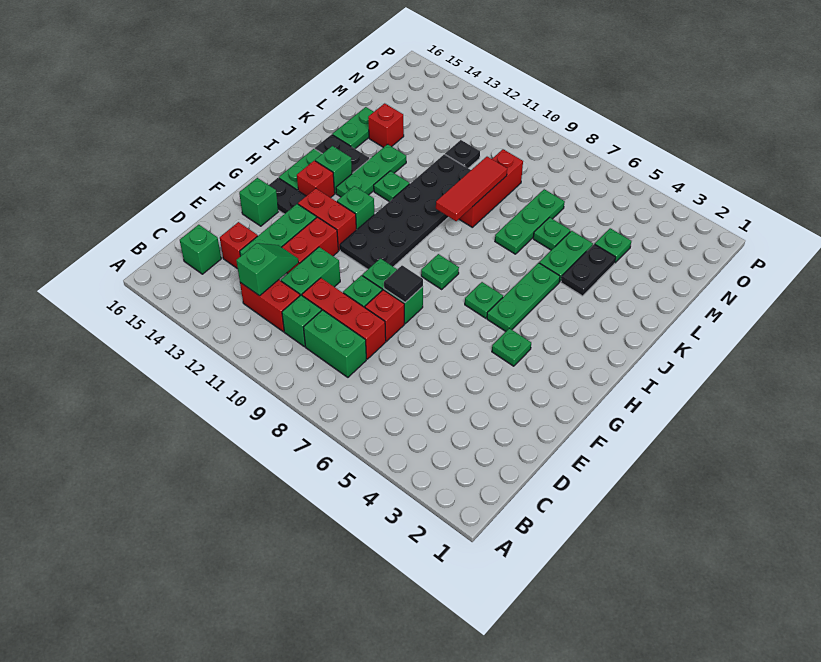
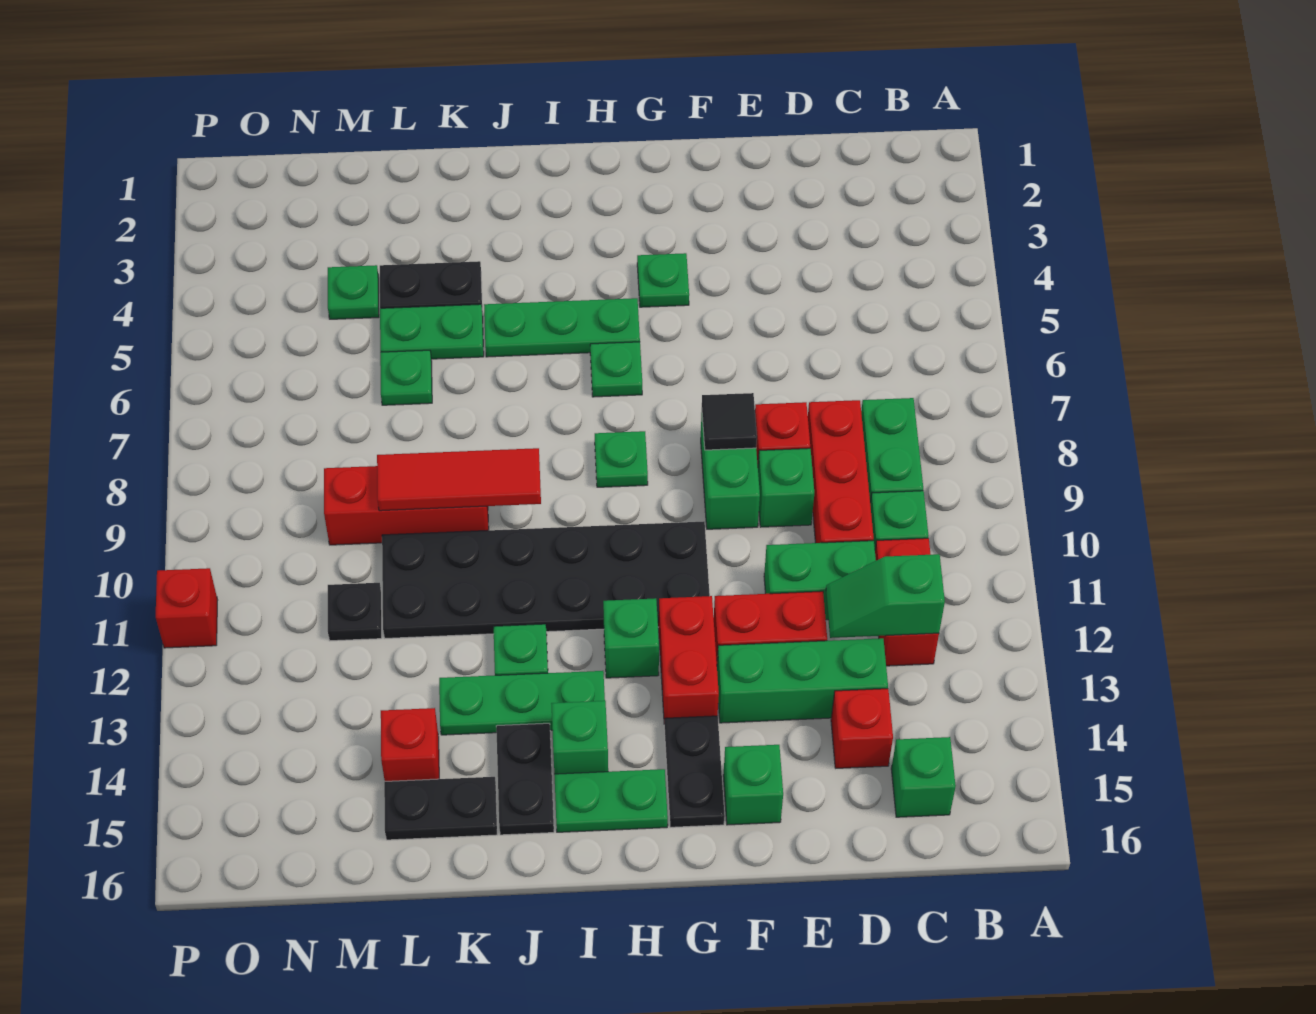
red 1x1 brick [297,161,335,198] -> red 1x1 brick moved to [156,568,218,648]
green 1x3 plate [495,189,565,254] -> none
green 1x2 plate [332,107,374,149] -> black 1x2 plate [384,777,497,840]

